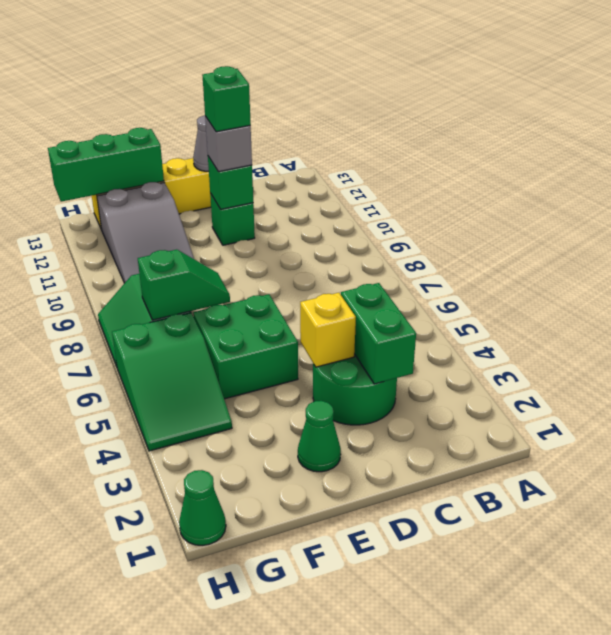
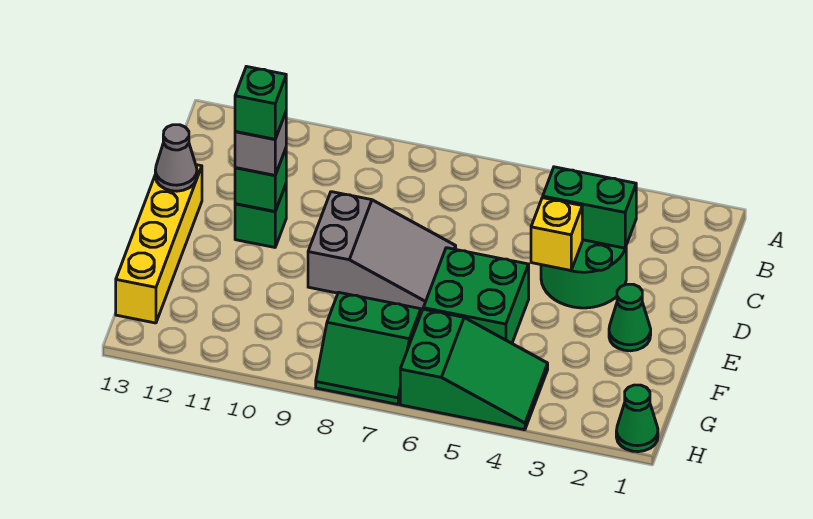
green 1x2 slope [138,250,230,320] -> none
grey 2x3 slope [97,182,194,283] -> grey 2x3 slope moved to [308,192,456,310]
green 1x3 brick [48,128,164,202] -> none

